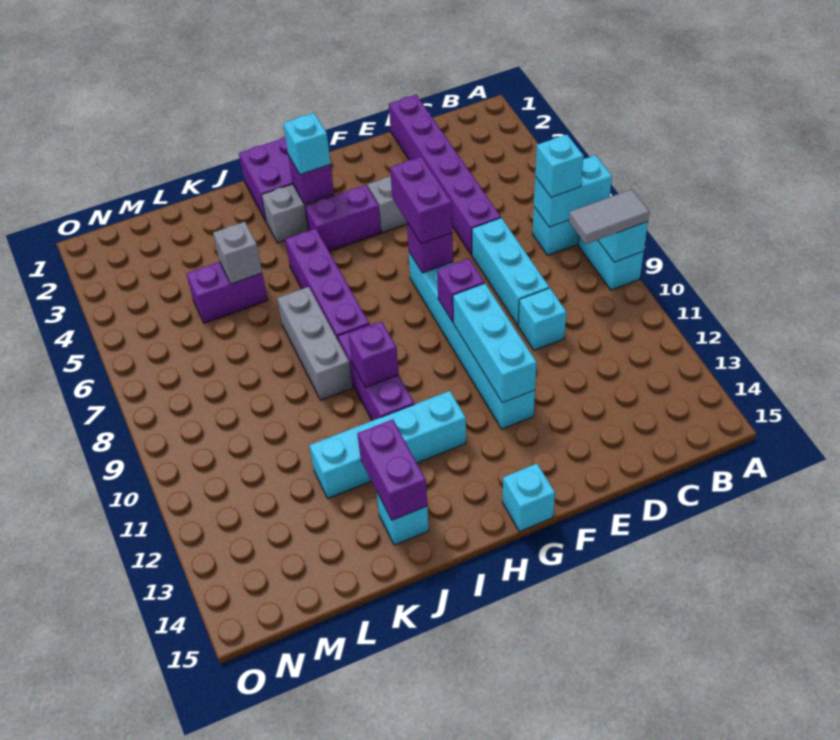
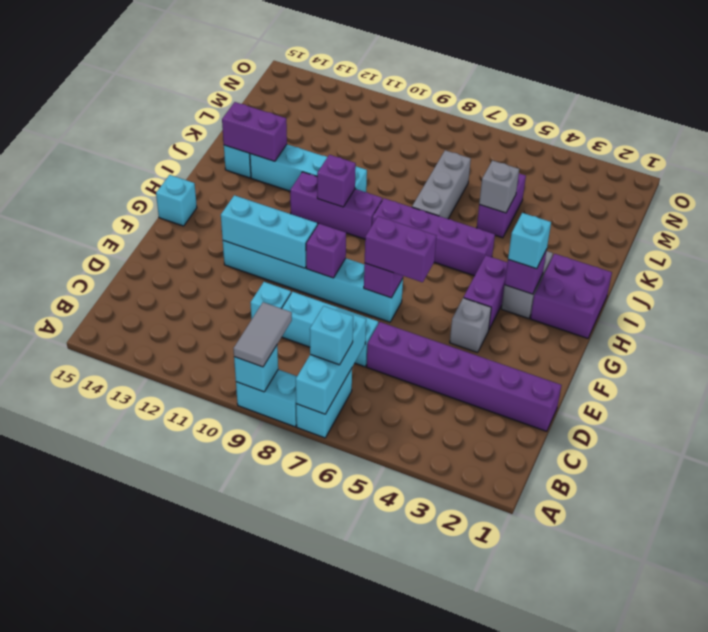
cyan 1x2 brick [534,155,612,227] -> cyan 1x3 brick [296,309,366,414]
cyan 1x4 brick [309,391,466,498] -> cyan 1x4 brick turned to [250,144,367,192]
grey 1x3 brick [277,287,353,400] -> grey 1x3 brick turned to [412,150,471,219]

